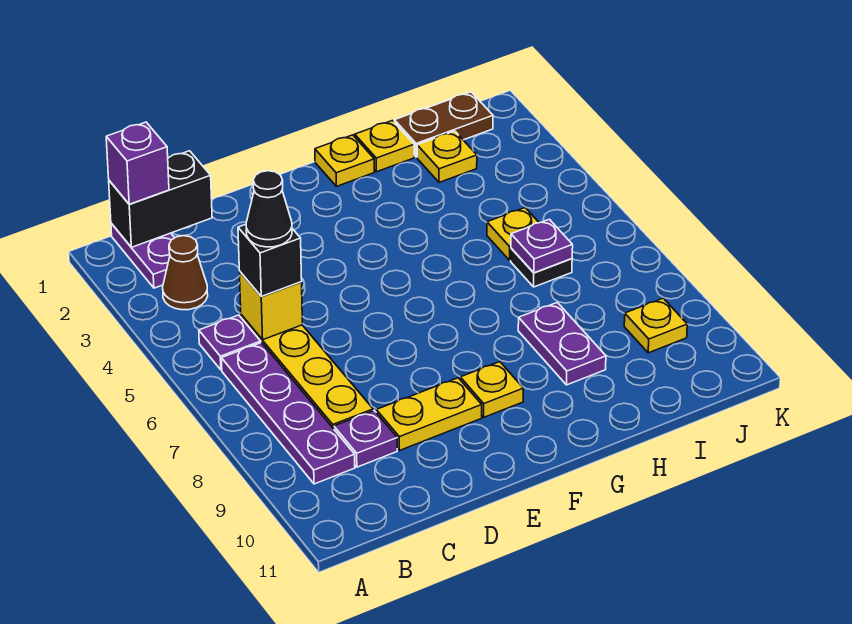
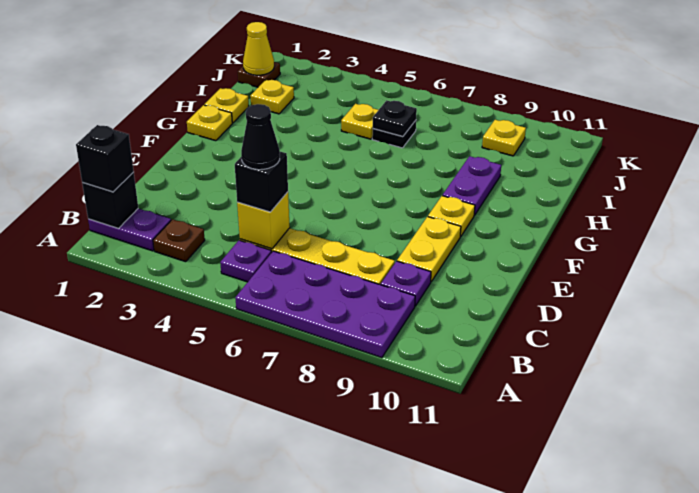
black 1x2 brick [109,151,212,247] -> black 1x1 brick [82,172,138,228]
purple 1x1 brick [106,122,169,204] -> black 1x1 brick [76,125,134,192]
brown 1x1 cone [163,236,208,310] -> brown 1x1 plate [153,219,205,262]
purple 1x4 plate [221,343,355,484] -> purple 2x4 plate [235,251,415,358]
purple 1x2 plate [518,302,606,385] -> purple 1x2 plate turned to [443,156,501,215]
brown 1x2 plate [394,92,493,157] -> brown 1x1 plate [238,62,280,87]
purple 1x1 plate [511,219,573,273] -> black 1x1 plate [373,100,417,137]
none -> yellow 1x1 cone [243,22,274,75]

